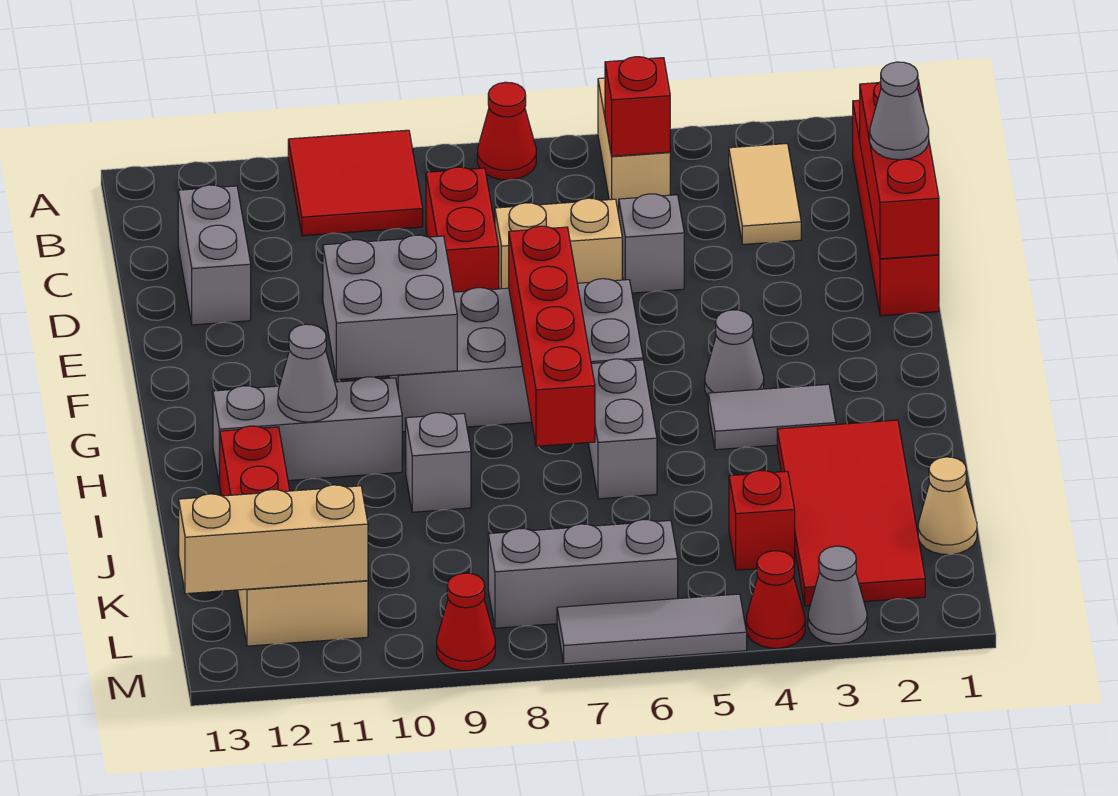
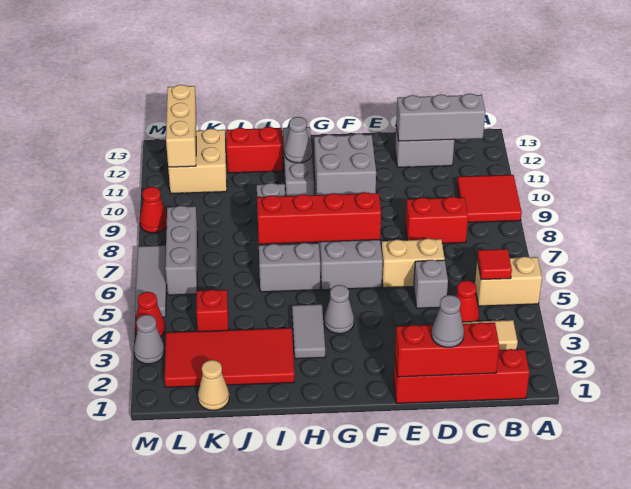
red 1x1 cone [477,82,536,180] -> red 1x1 cone moved to [456,281,479,322]
red 1x1 brick [605,57,670,156] -> red 1x1 tile [477,249,512,280]
none -> grey 1x3 brick [396,93,485,141]
tan 1x2 brick [495,198,622,289] -> tan 1x2 brick turned to [381,238,445,288]

